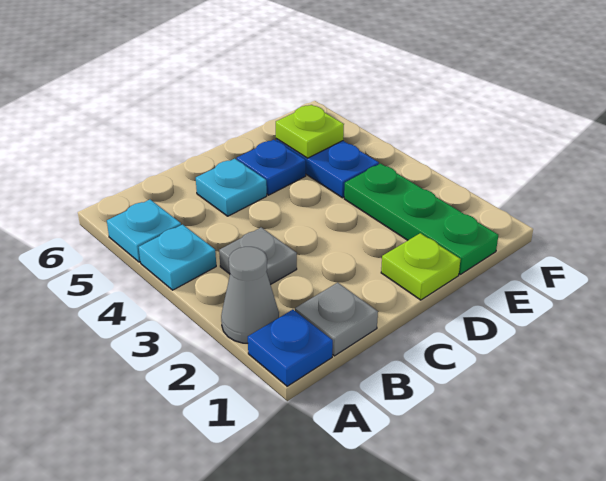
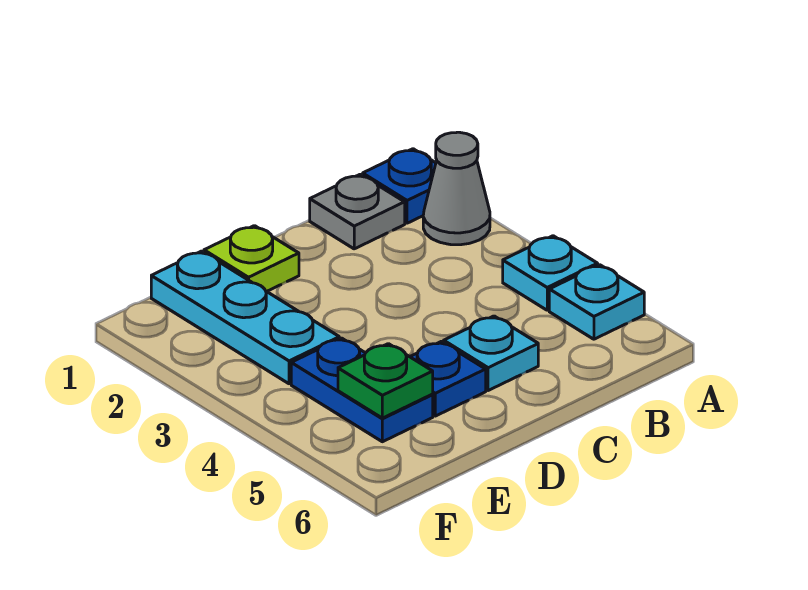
grey 1x1 plate [219,227,297,285] -> none
green 1x3 plate [344,164,498,274] -> cyan 1x3 plate [151,251,339,384]
lime 1x1 plate [276,105,344,158] -> green 1x1 plate [338,344,433,418]

